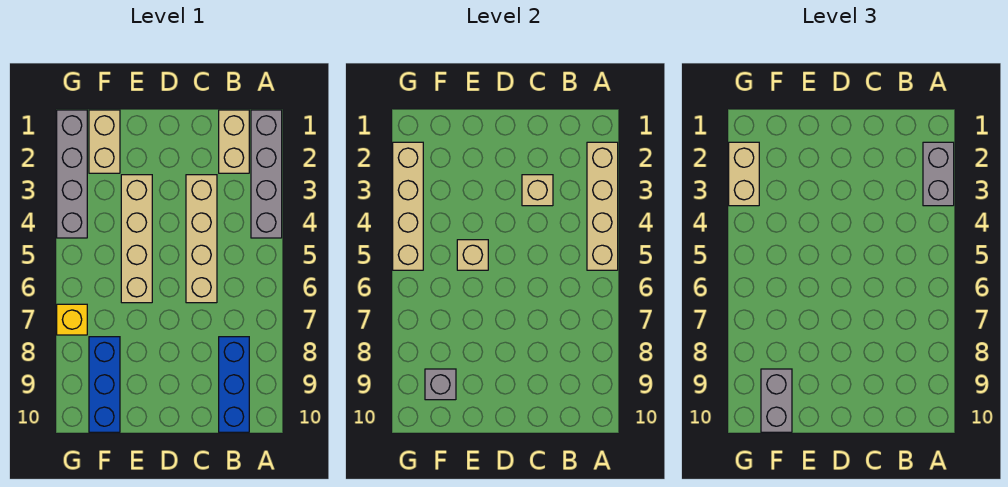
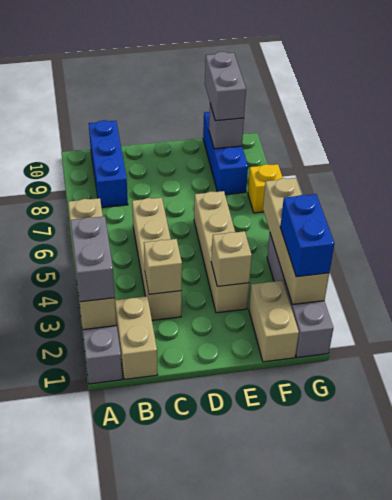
tan 1x1 brick [457,240,488,270] -> tan 1x1 brick moved to [211,231,252,286]
tan 1x2 brick [729,142,759,206] -> blue 1x2 brick [280,194,335,277]

